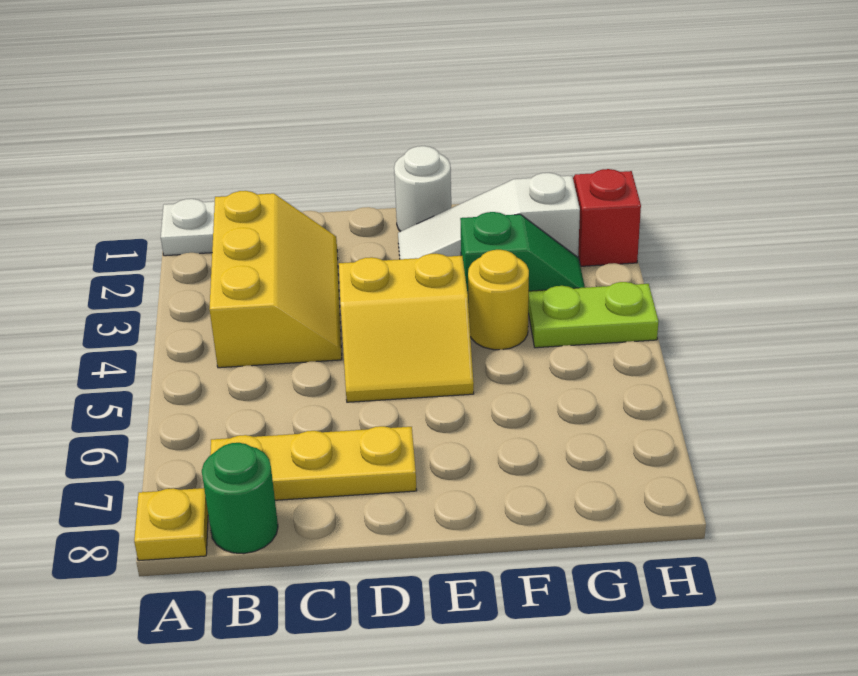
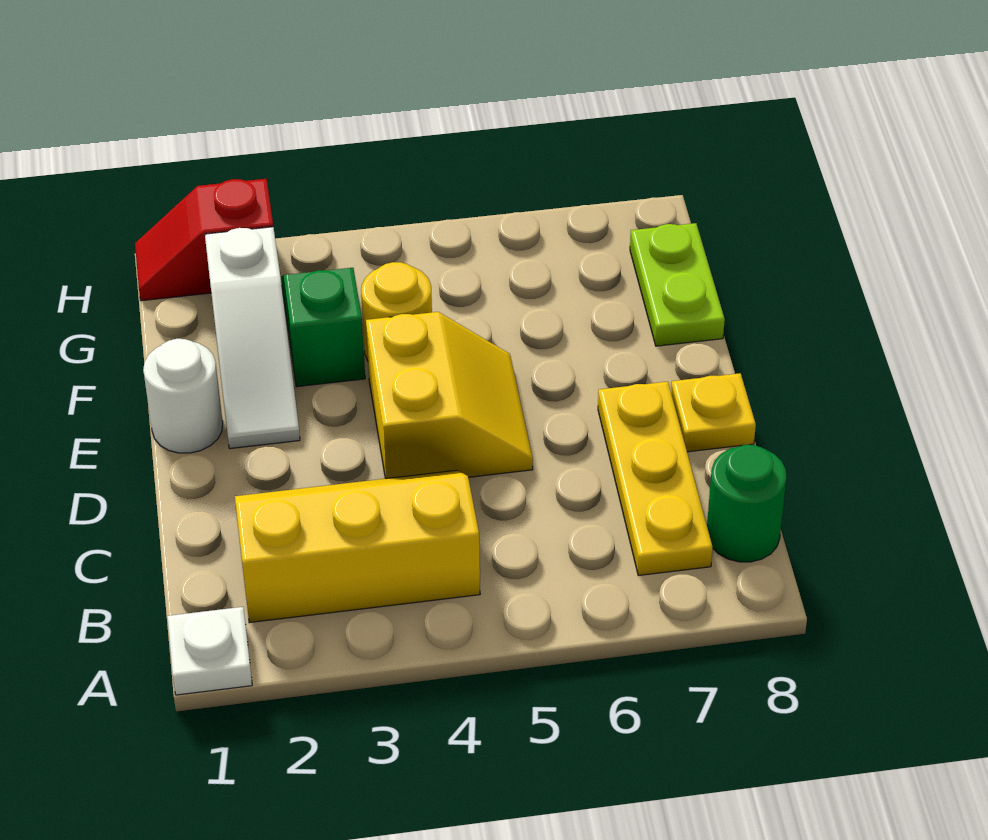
yellow 1x1 plate [134,488,208,561] -> yellow 1x1 plate moved to [671,373,756,452]
lime 1x2 plate [528,282,658,348] -> lime 1x2 plate moved to [630,223,725,346]

